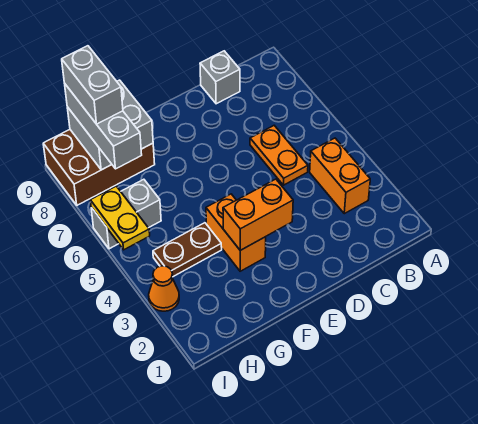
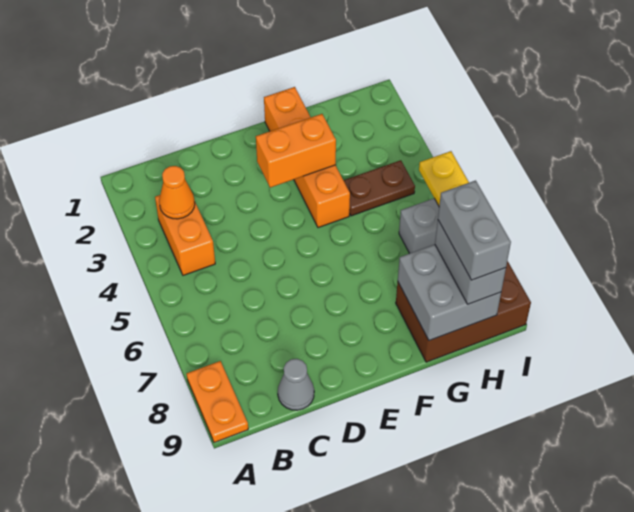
orange 1x2 plate [250,126,308,185] -> orange 1x2 plate moved to [187,361,248,443]
grey 1x1 brick [200,51,240,104] -> grey 1x1 cone [278,359,314,410]
orange 1x2 brick [206,194,266,271] -> orange 1x4 brick [264,87,350,228]
grey 1x3 brick [65,84,142,169] -> grey 1x2 brick [435,220,506,304]
orange 1x1 cone [149,266,179,311] -> orange 1x1 cone moved to [159,166,195,219]

